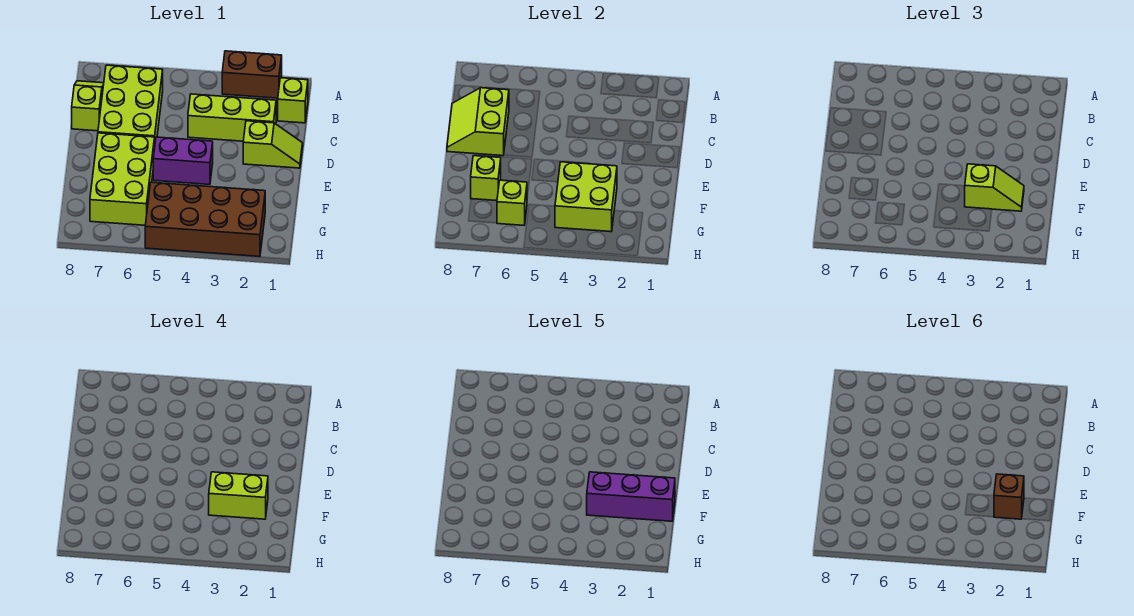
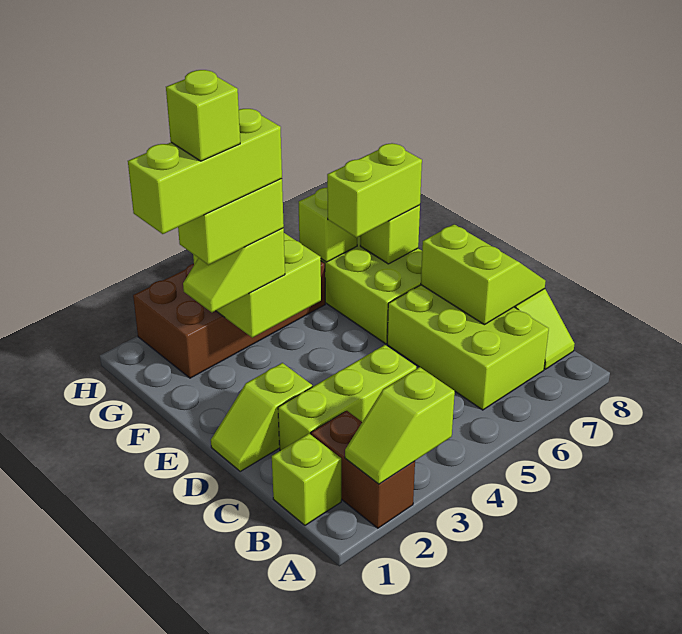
brown 1x2 brick [222,51,282,98] -> brown 1x2 brick turned to [311,411,415,528]
none -> lime 1x2 slope [345,367,455,484]
purple 1x2 brick [153,137,213,185] -> none
purple 1x3 brick [587,472,675,521] -> lime 1x3 brick [128,109,282,234]
brown 1x1 brick [994,474,1024,519] -> lime 1x1 brick [166,70,240,161]
none -> lime 1x2 brick [327,143,422,237]

